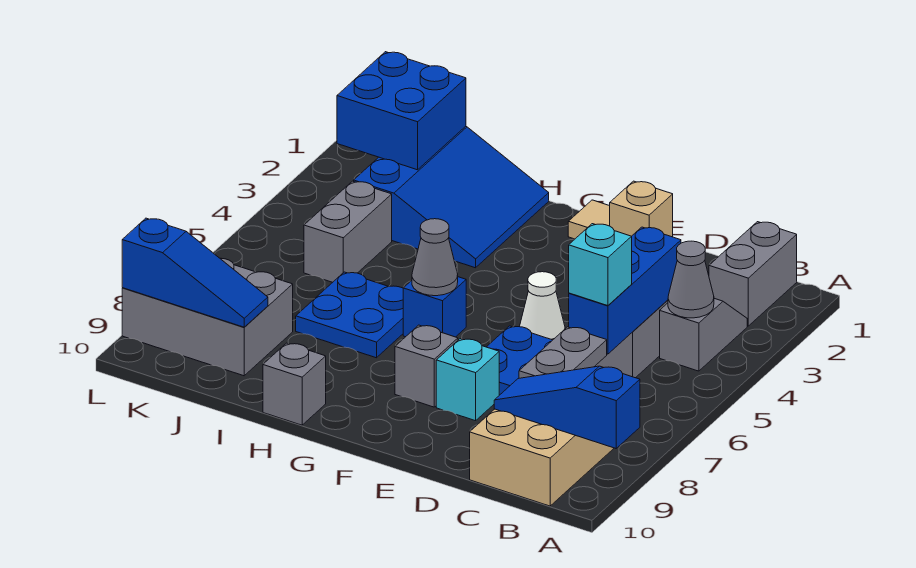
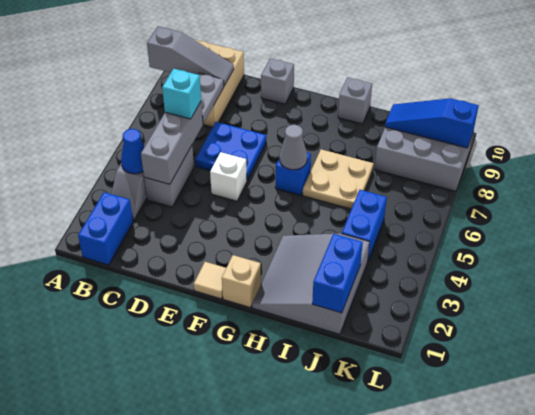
blue 1x3 slope [494,366,640,448] -> grey 1x3 slope [147,26,234,86]
grey 1x2 brick [709,222,797,326] -> blue 1x2 brick [78,192,133,265]
grey 1x1 cone [668,241,714,318] -> blue 1x1 cone [121,129,144,174]
blue 1x3 brick [569,227,681,354] -> grey 1x3 brick [141,102,203,184]
tan 1x1 brick [610,181,673,237] -> tan 1x1 brick moved to [222,255,261,308]
white 1x1 cone [520,272,565,340] -> white 1x1 brick [210,152,247,201]
cyan 1x1 brick [436,339,499,421] -> none
grey 1x1 brick [395,325,458,407] -> grey 1x1 brick moved to [261,58,294,104]
blue 3x3 slope [354,126,549,268] -> grey 3x3 slope [252,233,369,334]
blue 2x2 plate [296,272,403,358] -> tan 2x2 plate [303,149,374,209]
blue 2x2 brick [337,52,466,170] -> blue 1x2 brick [312,234,363,313]
grey 1x2 brick [304,181,392,282] -> blue 1x2 brick [342,190,387,260]

